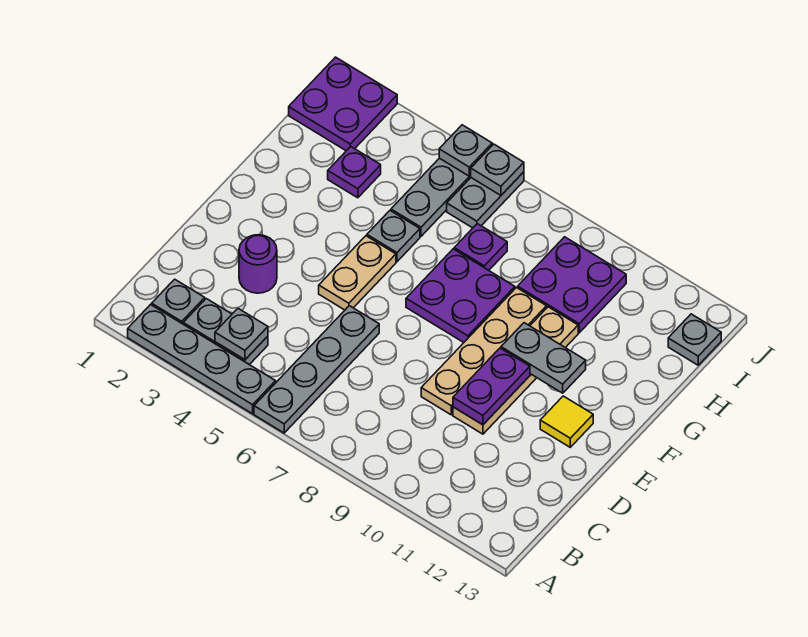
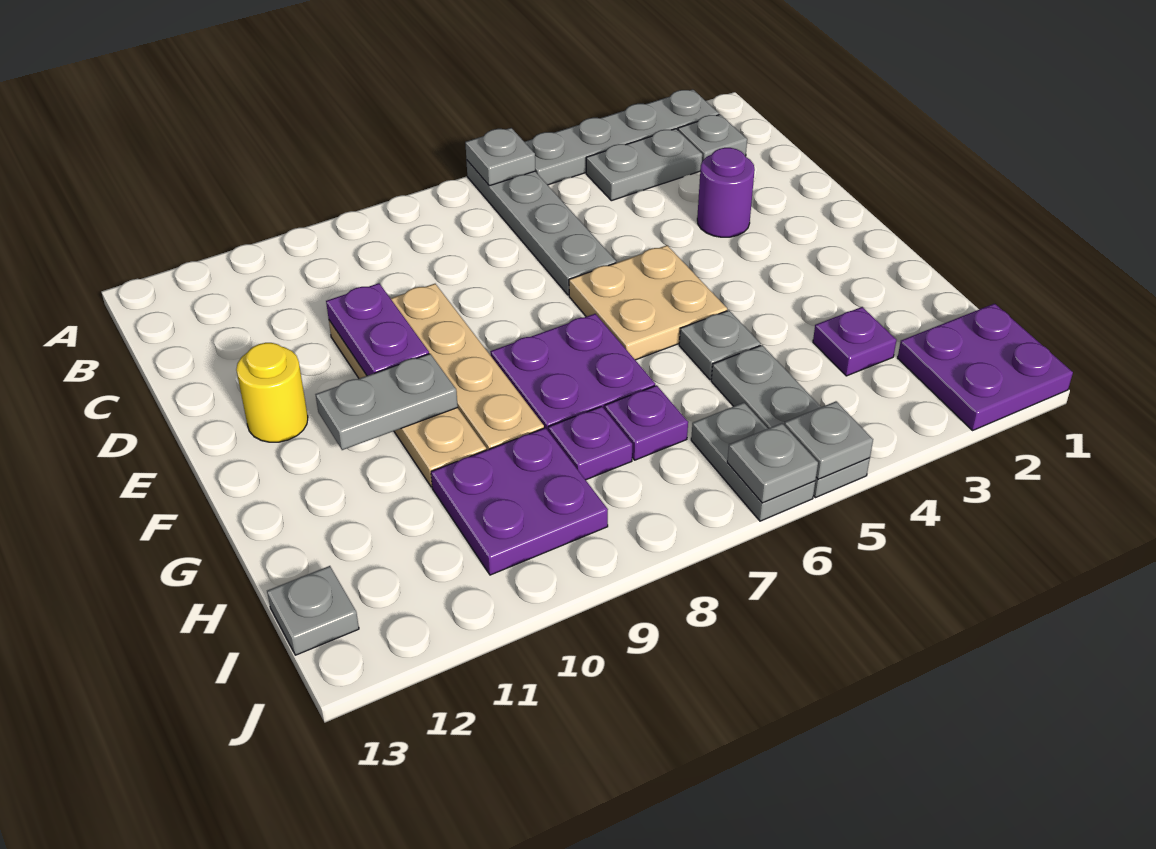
grey 1x1 plate [215,309,268,360] -> grey 1x1 plate moved to [465,128,535,186]
tan 1x2 plate [319,236,396,310] -> tan 2x2 plate [569,245,727,360]
yellow 1x1 tile [540,396,593,447] -> yellow 1x1 round brick [236,343,308,442]
none -> purple 1x1 plate [548,406,632,480]

